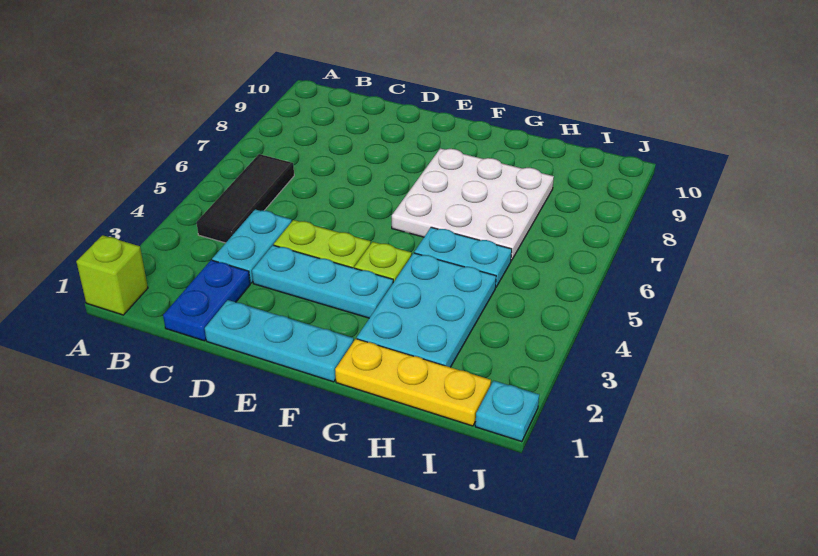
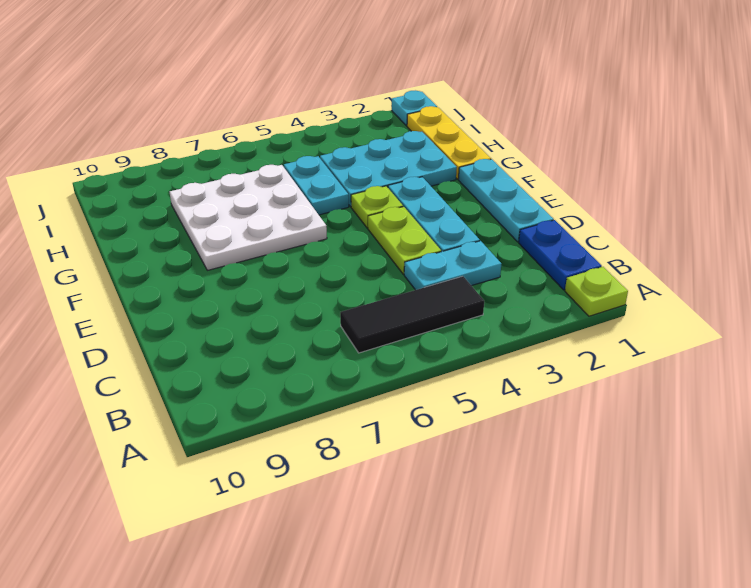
lime 1x1 brick [76,235,148,315] -> lime 1x1 plate [565,267,628,316]
blue 1x2 plate [163,260,250,341] -> blue 1x2 plate turned to [519,220,602,290]

